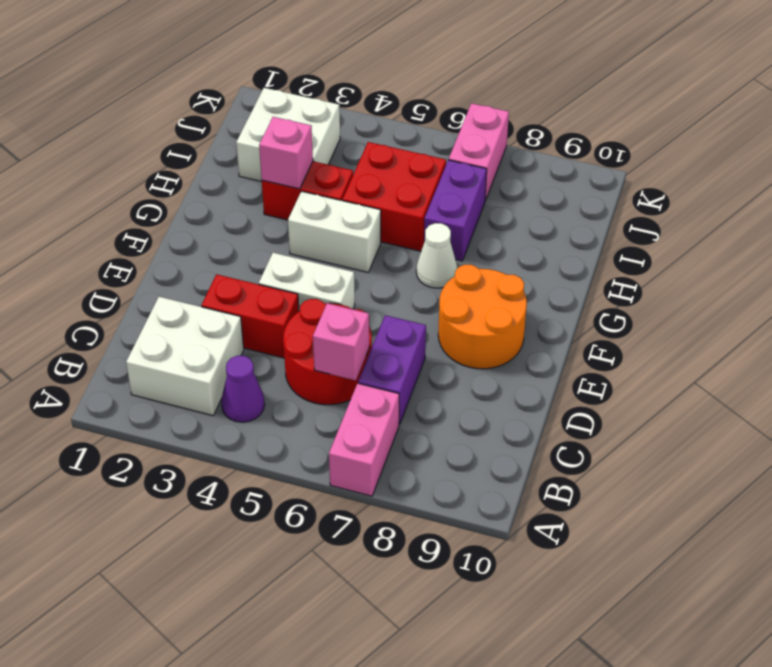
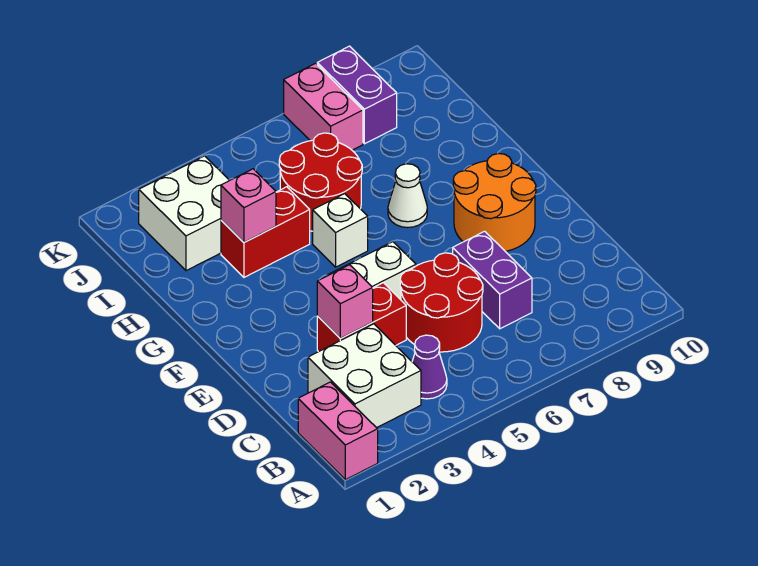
pink 1x2 brick [329,383,399,496] -> pink 1x2 brick moved to [298,382,378,480]
pink 1x1 brick [313,303,369,381] -> pink 1x1 brick moved to [317,265,373,339]
white 1x2 brick [288,191,381,272] -> white 1x1 brick [313,194,368,267]
red 2x2 brick [342,142,446,251] -> red 2x2 round brick [279,133,362,231]
purple 1x2 brick [424,160,487,261] -> purple 1x2 brick moved to [317,46,397,144]

